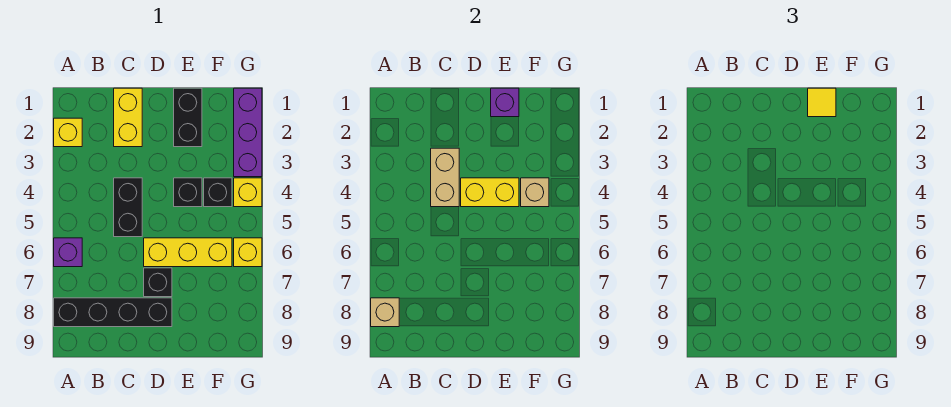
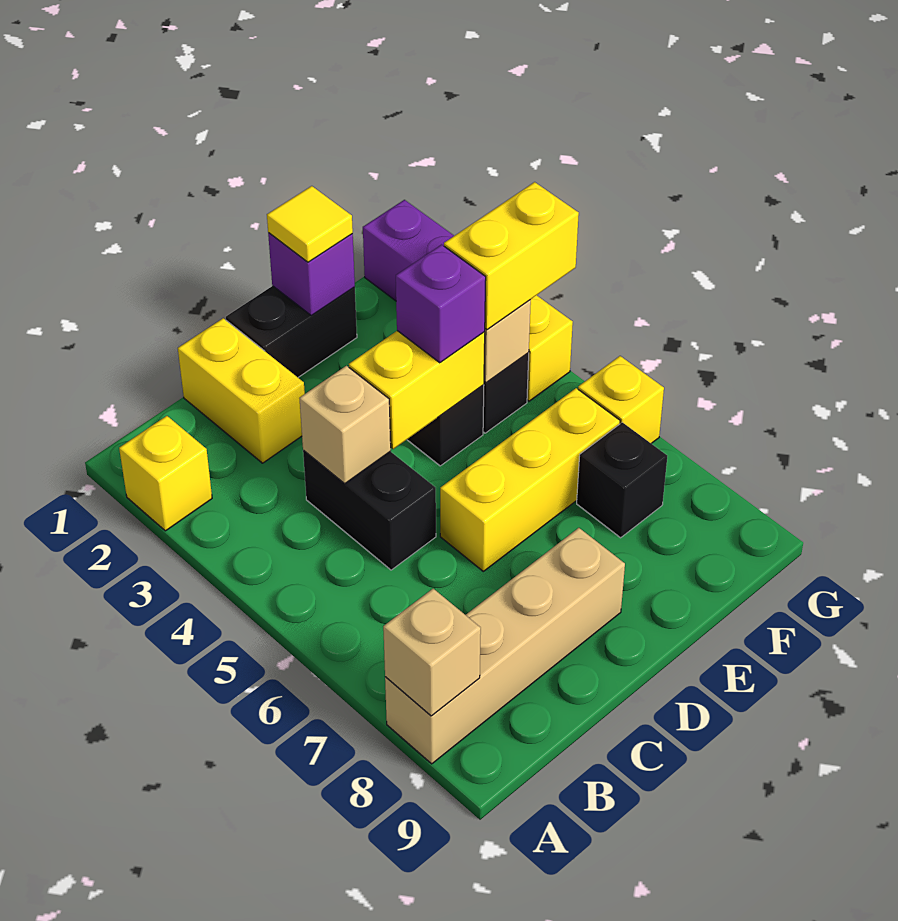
purple 1x1 brick [54,238,82,267] -> purple 1x1 brick moved to [396,245,486,363]
black 1x4 brick [54,298,172,327] -> tan 1x4 brick [385,528,625,764]
tan 1x2 brick [431,148,459,207] -> tan 1x1 brick [299,366,391,484]
black 1x1 brick [144,268,172,297] -> black 1x1 brick moved to [577,422,667,538]
black 1x2 brick [174,88,202,147] -> black 1x2 brick turned to [226,286,357,377]
none -> yellow 1x2 brick [444,182,579,330]

